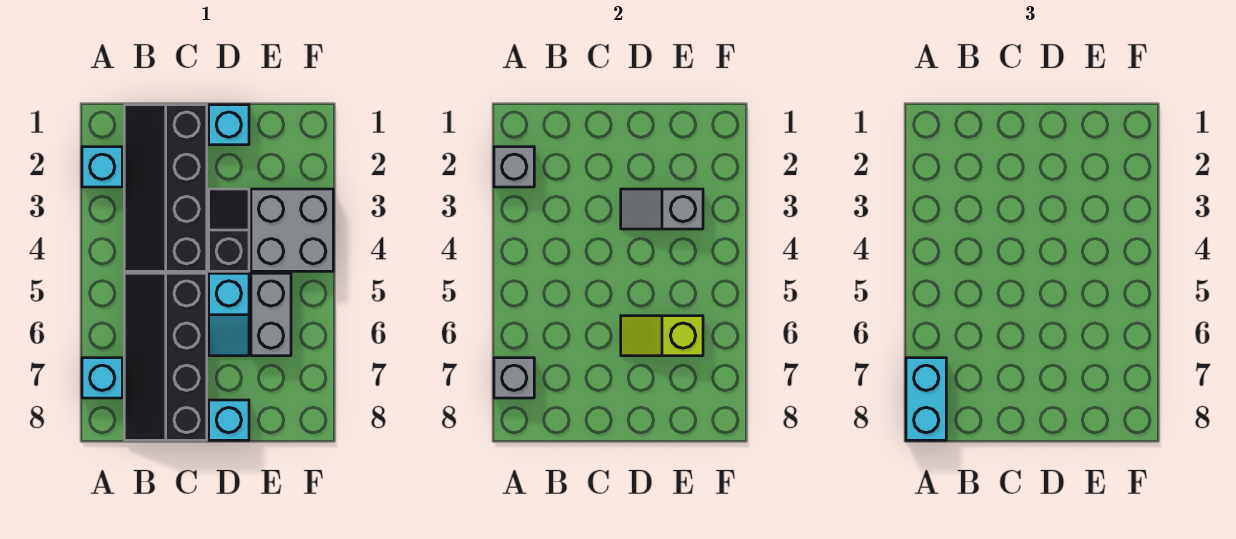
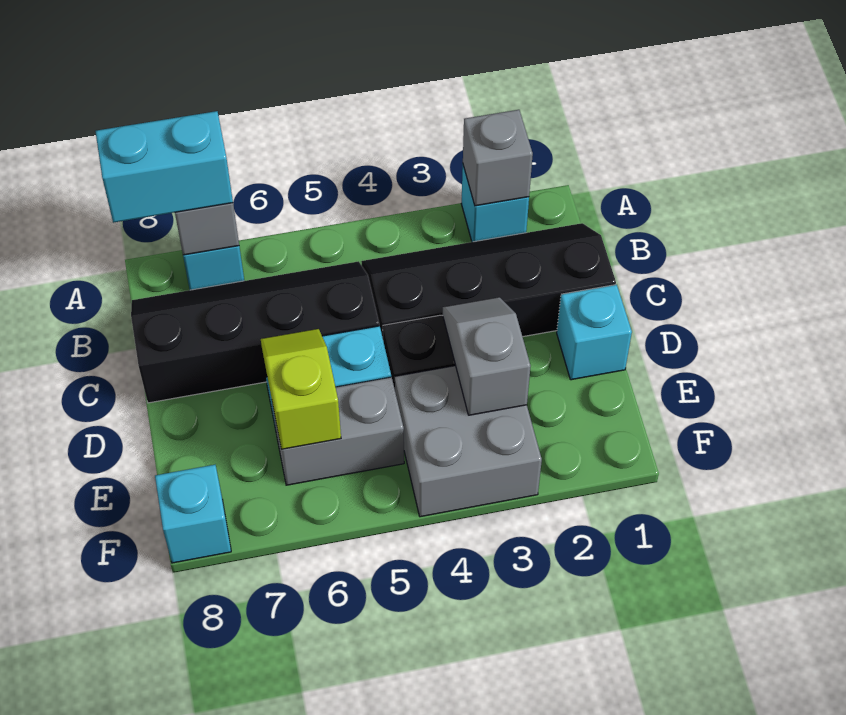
cyan 1x1 brick [209,400,249,440] -> cyan 1x1 brick moved to [155,465,231,563]

